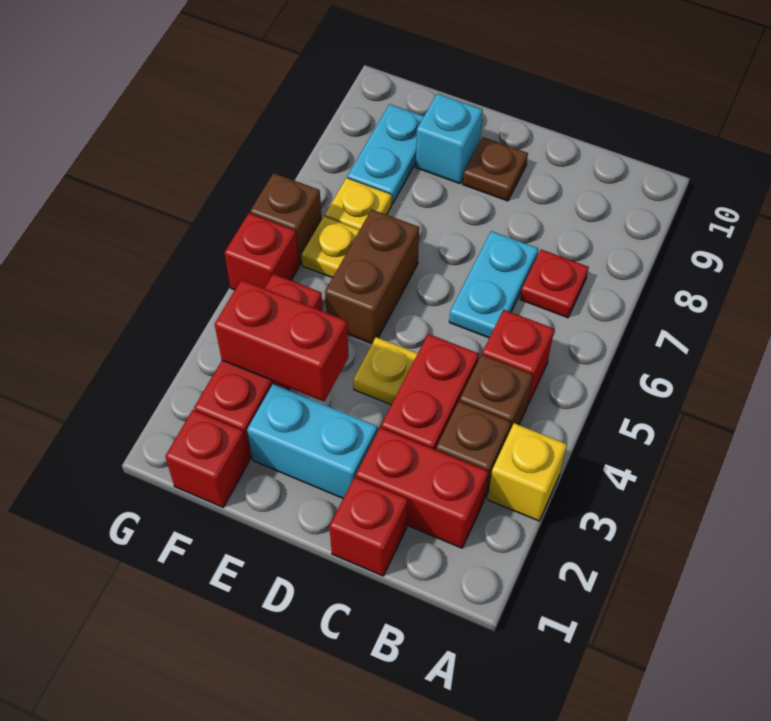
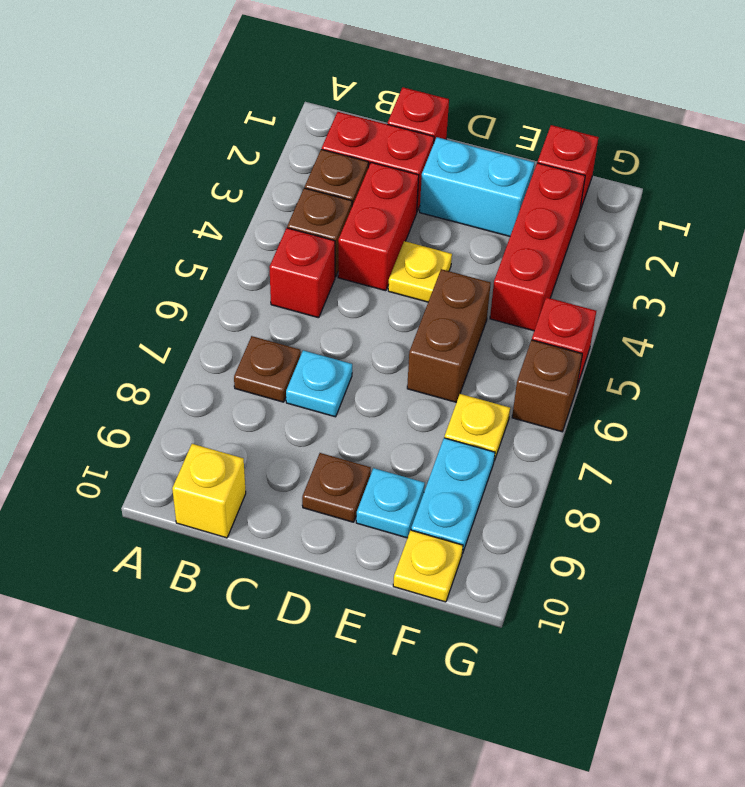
yellow 1x1 brick [488,423,567,521] -> yellow 1x1 brick moved to [172,444,246,538]
red 1x1 plate [520,249,589,318] -> brown 1x1 plate [234,336,301,402]
cyan 1x2 plate [449,231,538,338] -> cyan 1x1 plate [286,350,352,417]
red 1x2 brick [215,280,349,401] -> none
cyan 1x1 brick [416,94,483,184] -> cyan 1x1 plate [356,468,425,538]
yellow 1x1 plate [302,217,359,278] -> yellow 1x1 plate moved to [393,530,463,602]

